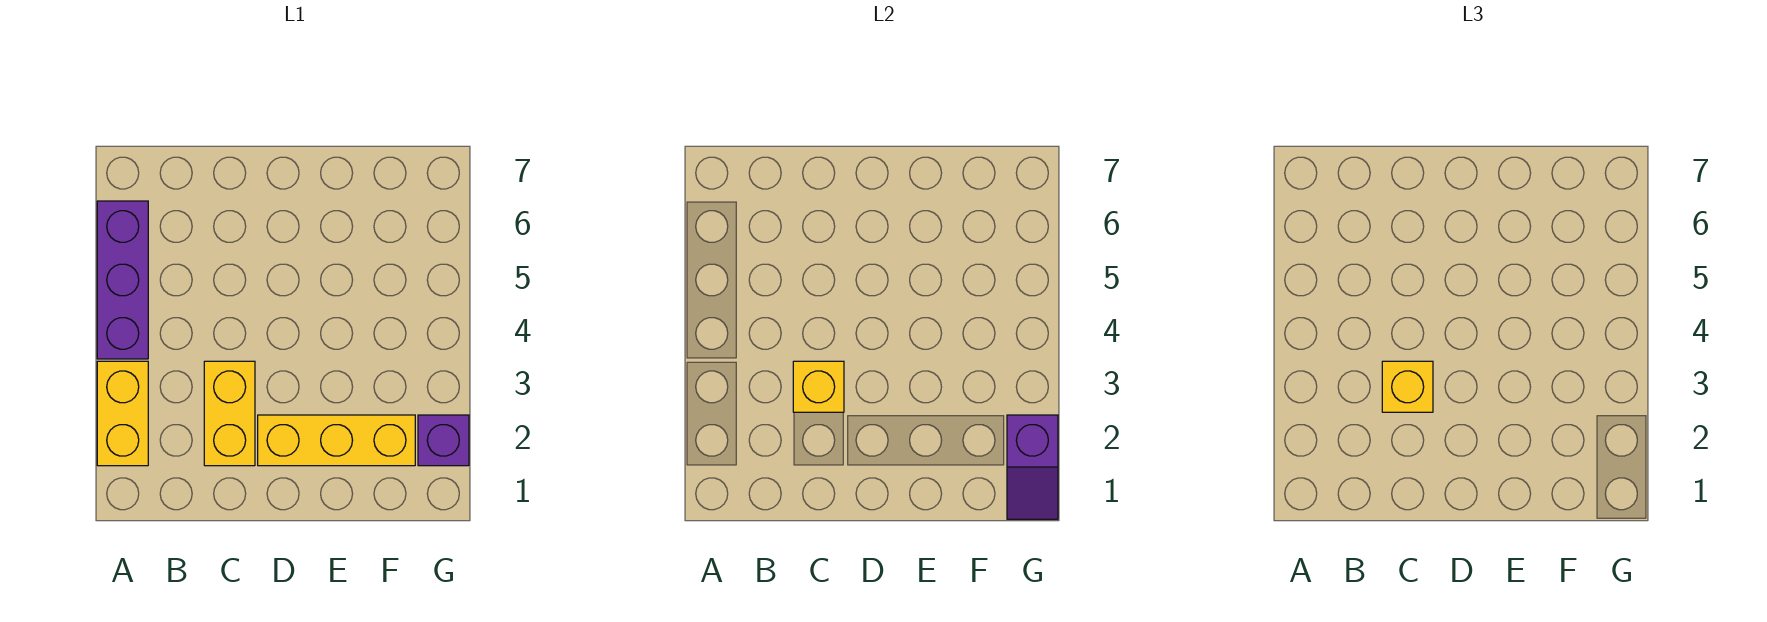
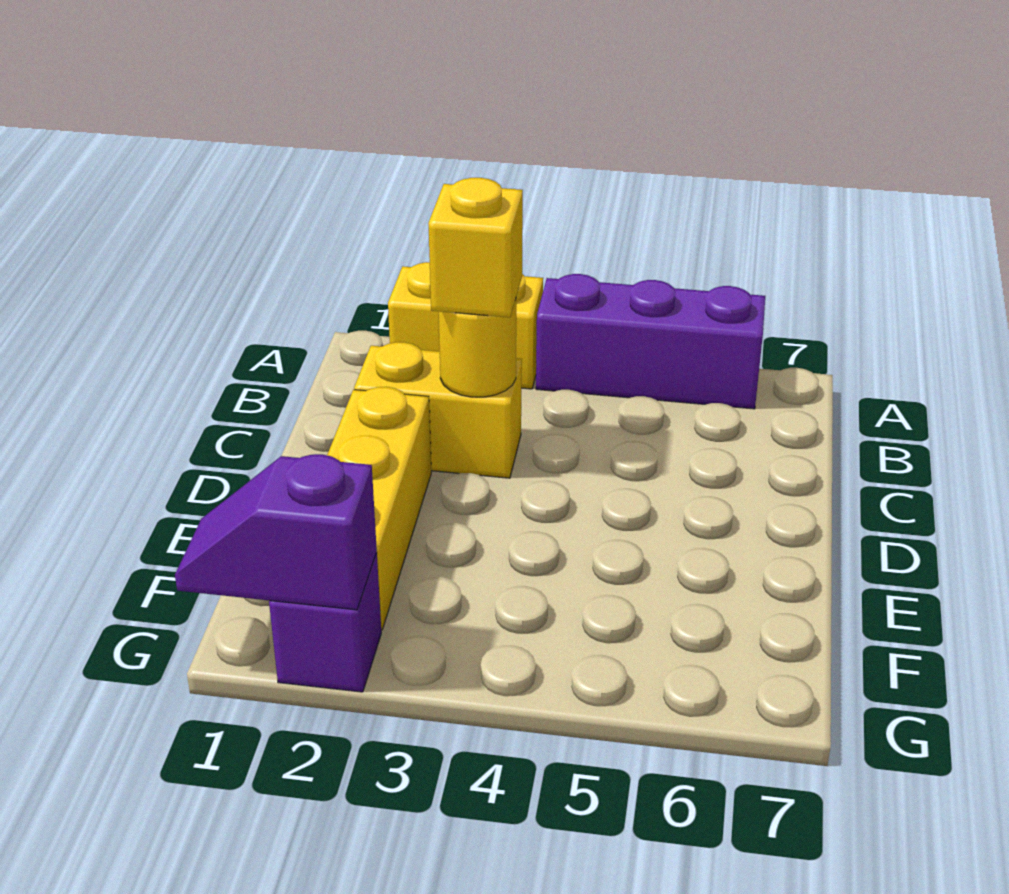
yellow 1x1 brick [793,361,844,412] -> yellow 1x1 round brick [439,299,516,397]

